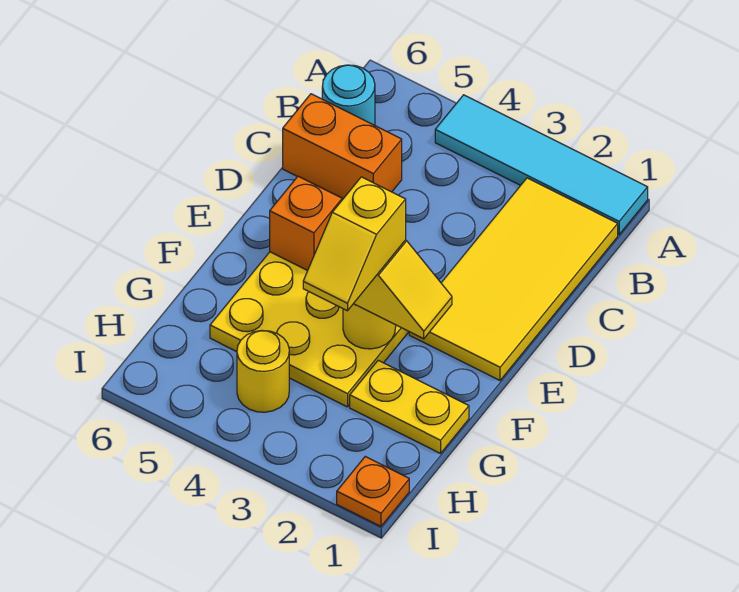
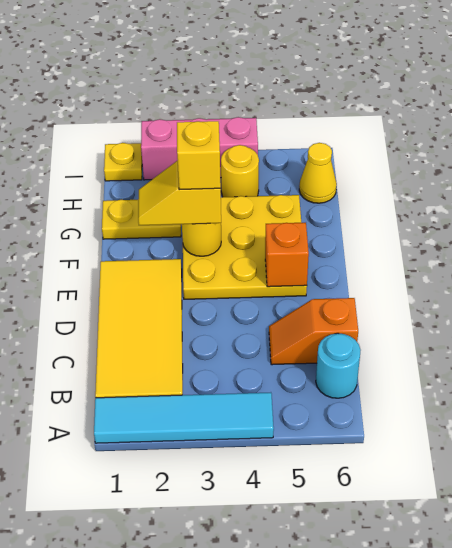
orange 1x2 brick [283,94,402,199] -> orange 1x2 slope [269,298,358,365]
none -> yellow 1x1 cone [299,143,337,203]
orange 1x1 plate [337,457,409,526] -> yellow 1x1 plate [104,143,142,181]
none -> pink 1x3 brick [141,117,258,180]

